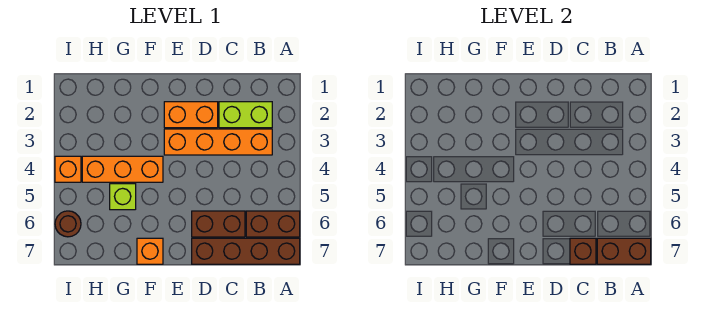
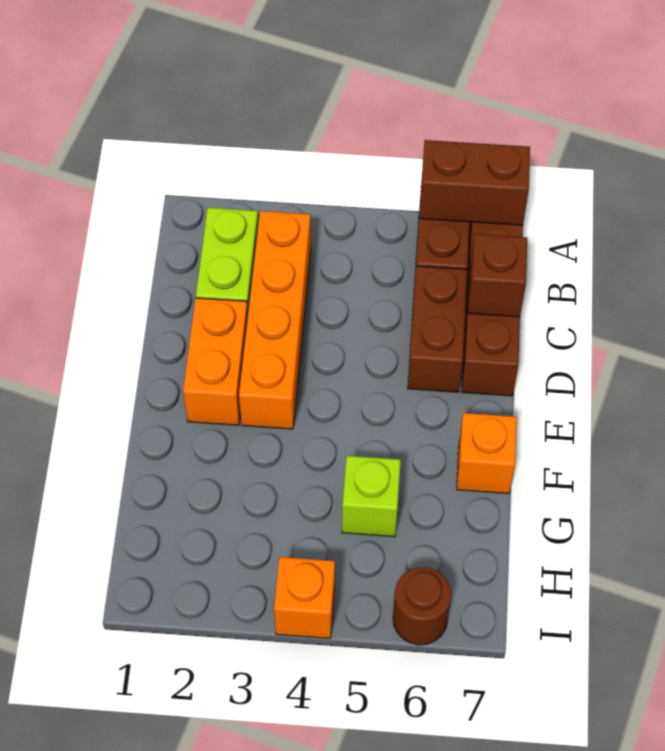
brown 1x2 brick [597,238,651,264] -> brown 1x2 brick turned to [419,140,530,225]
orange 1x3 brick [82,156,163,182] -> none

